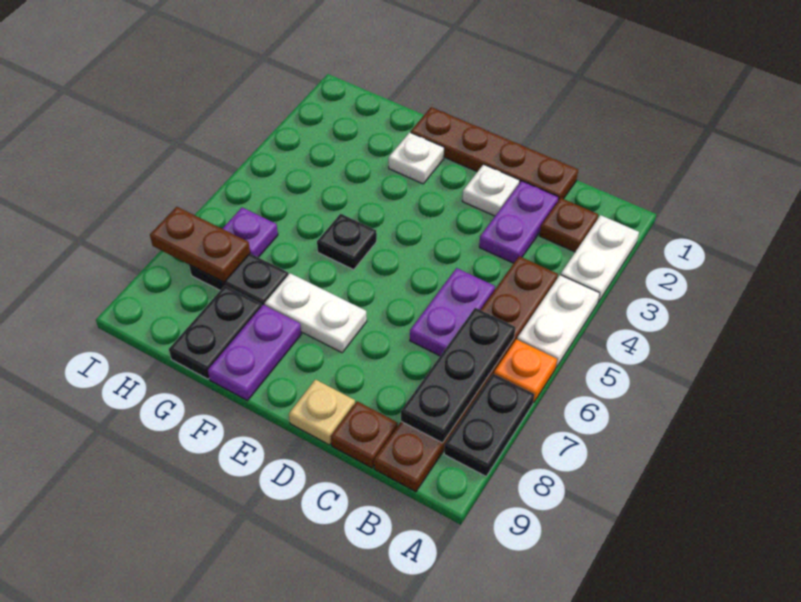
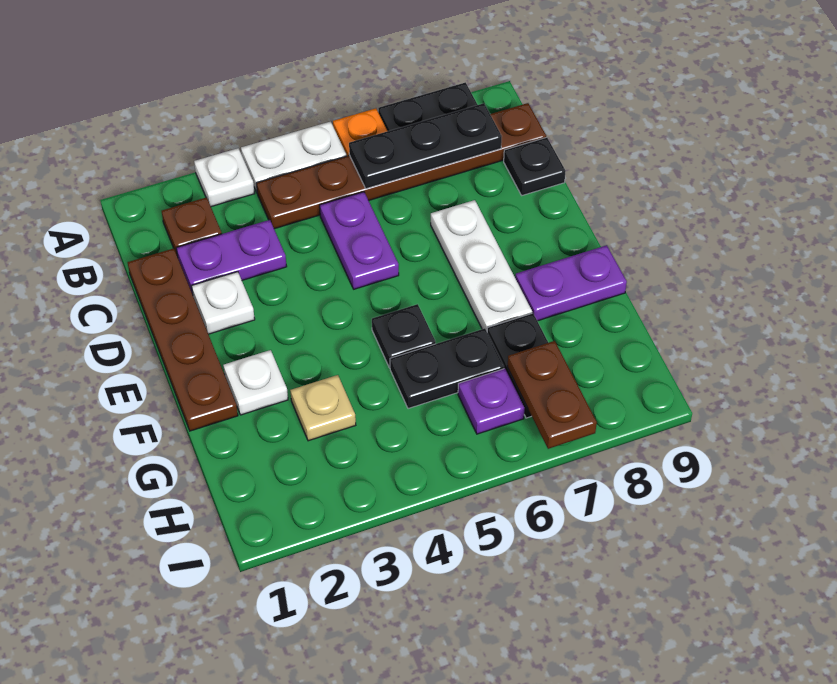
white 1x2 plate [561,215,639,302] -> white 1x1 plate [194,148,255,207]
purple 1x2 plate [410,268,495,356] -> purple 1x2 plate turned to [320,192,399,289]
brown 1x1 plate [331,401,398,468] -> black 1x1 plate [504,137,566,195]
tan 1x1 plate [289,380,355,445] -> tan 1x1 plate moved to [290,375,356,441]
white 1x2 plate [265,273,367,353] -> white 1x3 plate [431,200,532,331]
black 1x2 plate [169,285,262,379] -> black 1x2 plate moved to [390,328,504,409]

